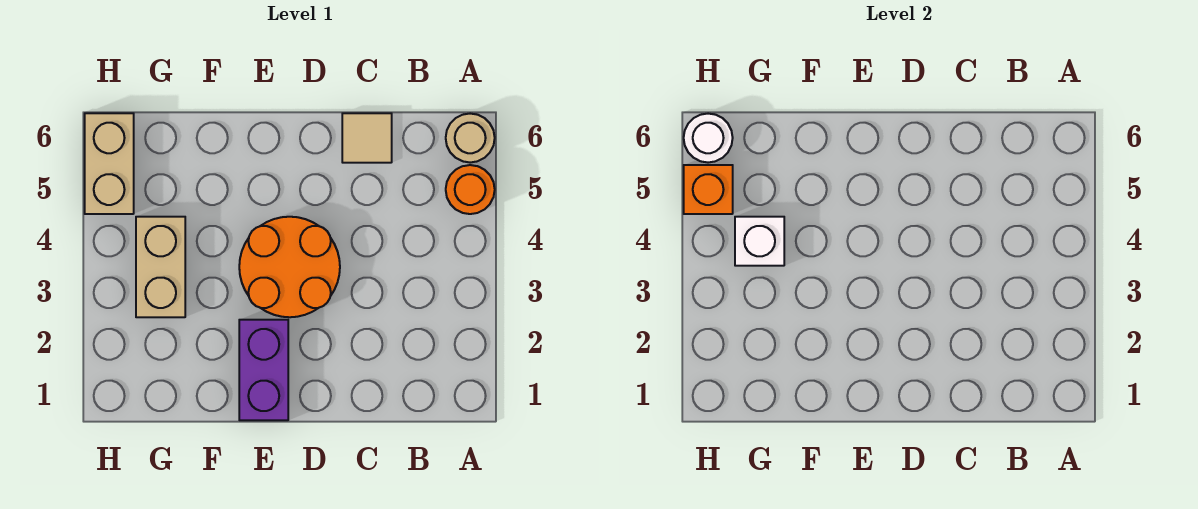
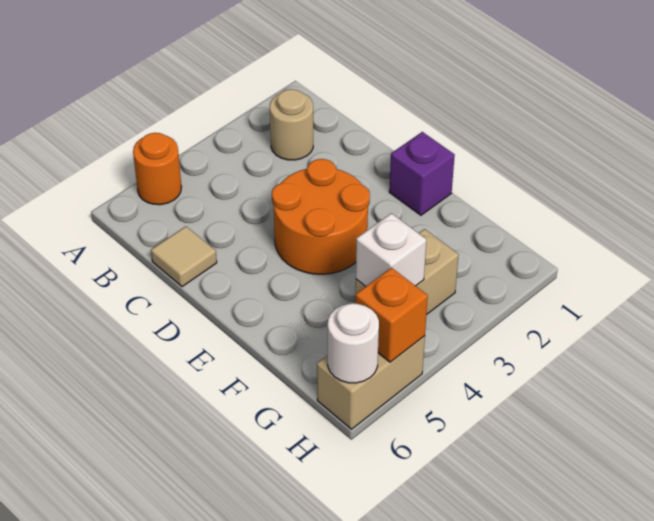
tan 1x1 round brick [446,114,495,163] -> tan 1x1 round brick moved to [270,89,313,160]
purple 1x2 brick [239,320,288,420] -> purple 1x1 brick [389,132,455,215]

